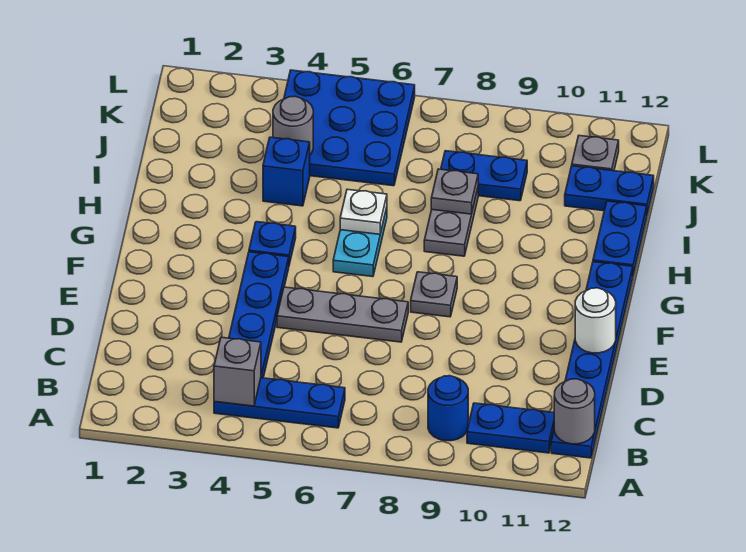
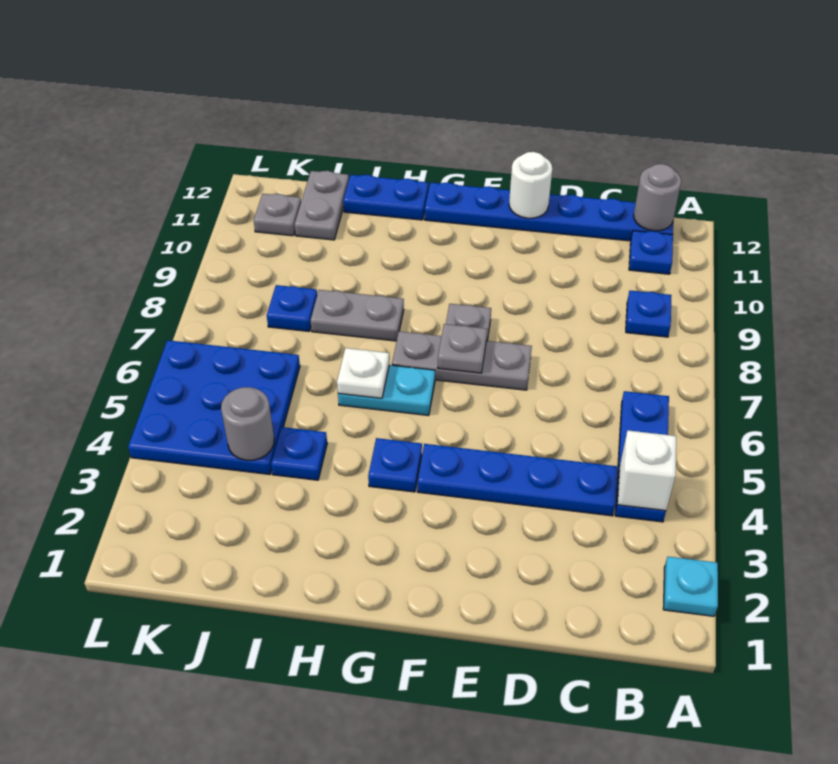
none -> cyan 1x1 plate [663,557,718,616]
grey 1x1 brick [214,337,261,406] -> white 1x1 brick [618,430,676,511]
blue 1x1 round brick [428,376,468,441] -> blue 1x1 plate [626,291,671,337]
blue 1x2 plate [467,403,554,453] -> blue 1x1 plate [629,231,673,274]
grey 1x3 plate [277,287,408,342] -> grey 1x3 plate turned to [392,331,532,390]
blue 1x1 brick [263,137,310,206] -> blue 1x1 plate [271,427,327,480]
grey 1x1 plate [431,169,478,214] -> grey 1x1 plate moved to [438,324,487,373]
blue 1x2 plate [441,151,527,201] -> blue 1x1 plate [267,285,317,331]
blue 1x2 plate [565,166,654,214] -> grey 1x2 plate [295,171,349,240]

